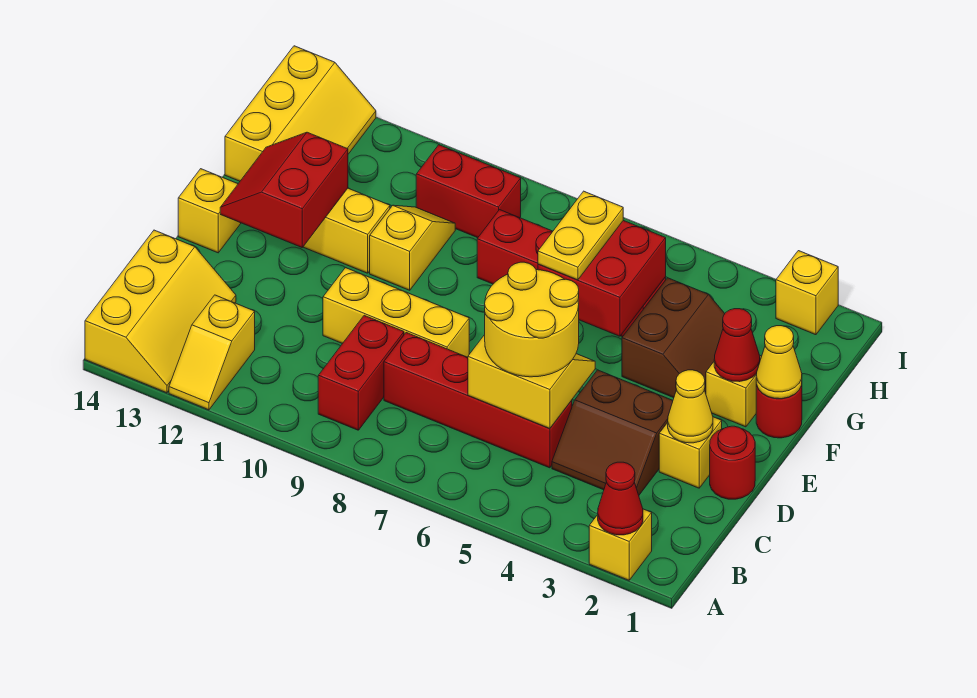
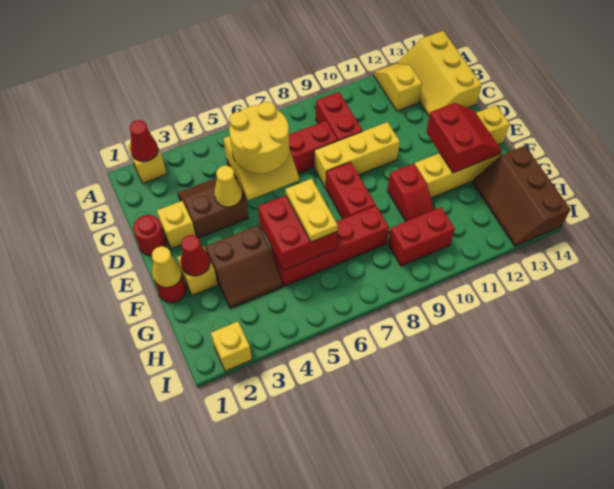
yellow 1x1 cone [668,370,713,443] -> yellow 1x1 cone moved to [214,166,242,207]
none -> red 1x2 brick [326,162,376,219]
brown 2x2 slope [622,278,725,398] -> brown 2x2 slope turned to [205,225,283,309]
yellow 1x2 slope [370,205,455,290] -> red 1x2 slope [387,163,434,221]
yellow 2x3 slope [225,46,376,181] -> brown 2x3 slope [472,146,570,246]

